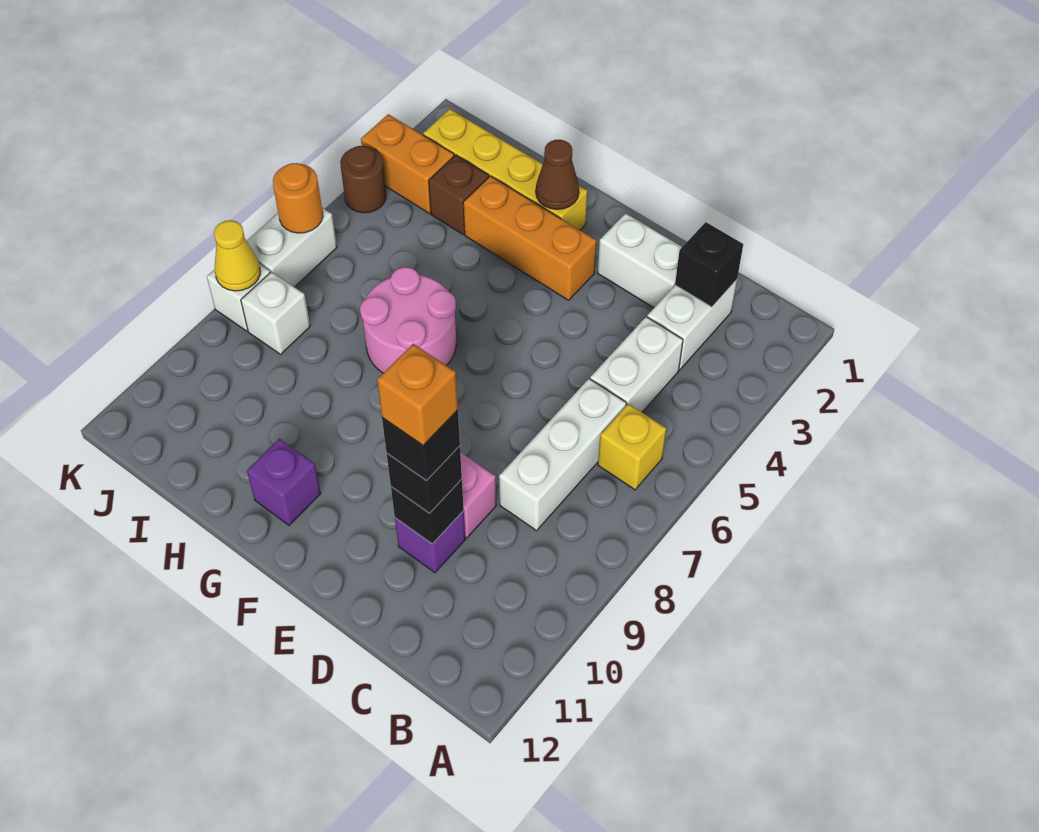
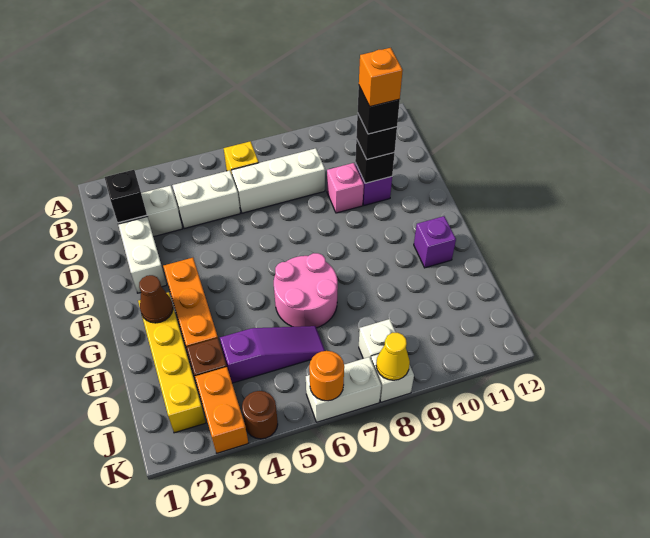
none -> purple 1x3 slope [220,326,325,383]

